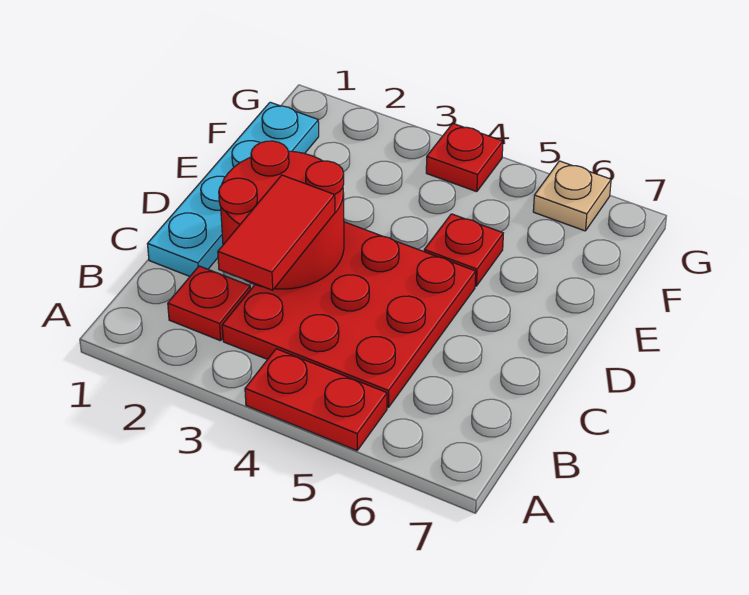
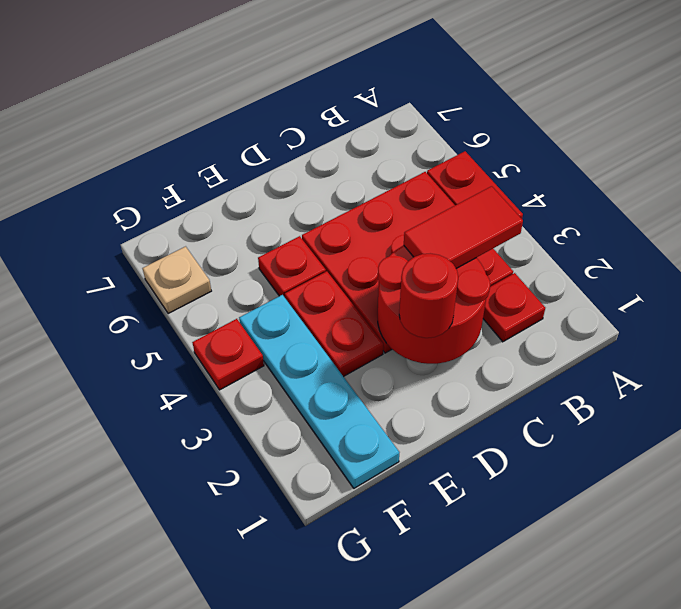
cyan 1x4 plate [148,102,319,276] -> cyan 1x4 plate turned to [239,295,399,488]
none -> red 1x1 round brick [399,253,458,338]
none -> red 1x2 plate [285,271,383,377]

